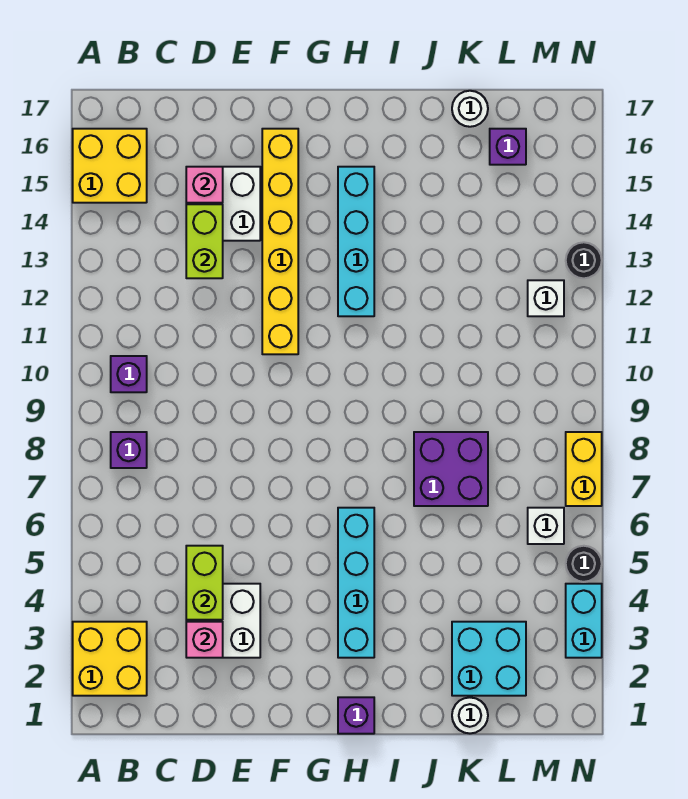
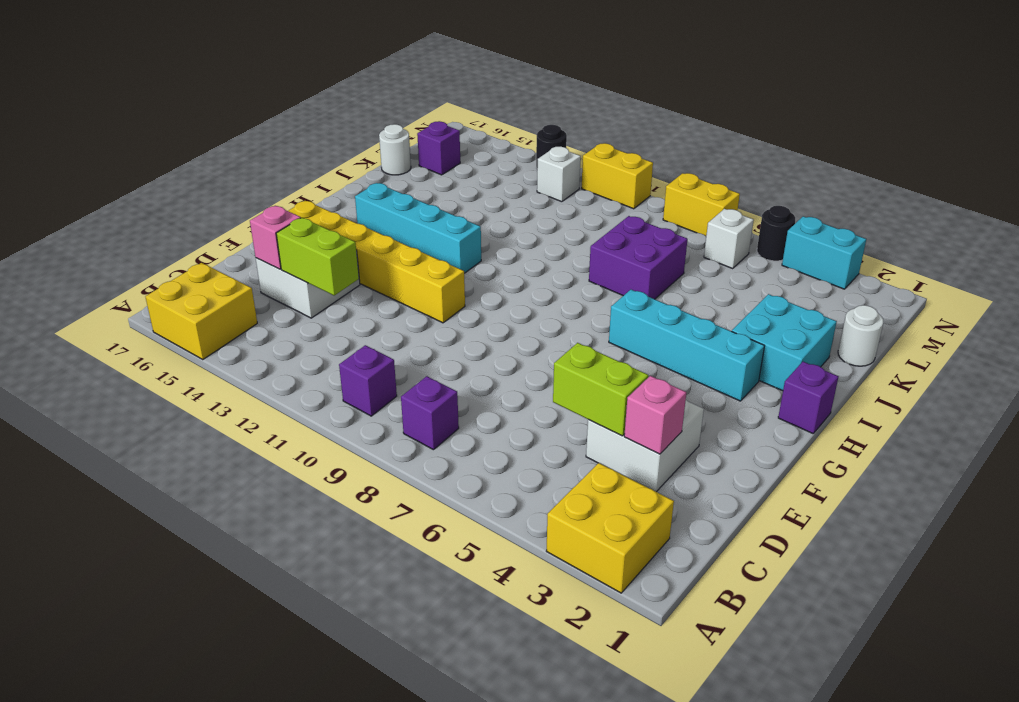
cyan 2x2 brick [452,622,526,696] -> cyan 2x2 brick moved to [732,294,837,391]
none -> yellow 1x2 brick [582,143,653,209]

